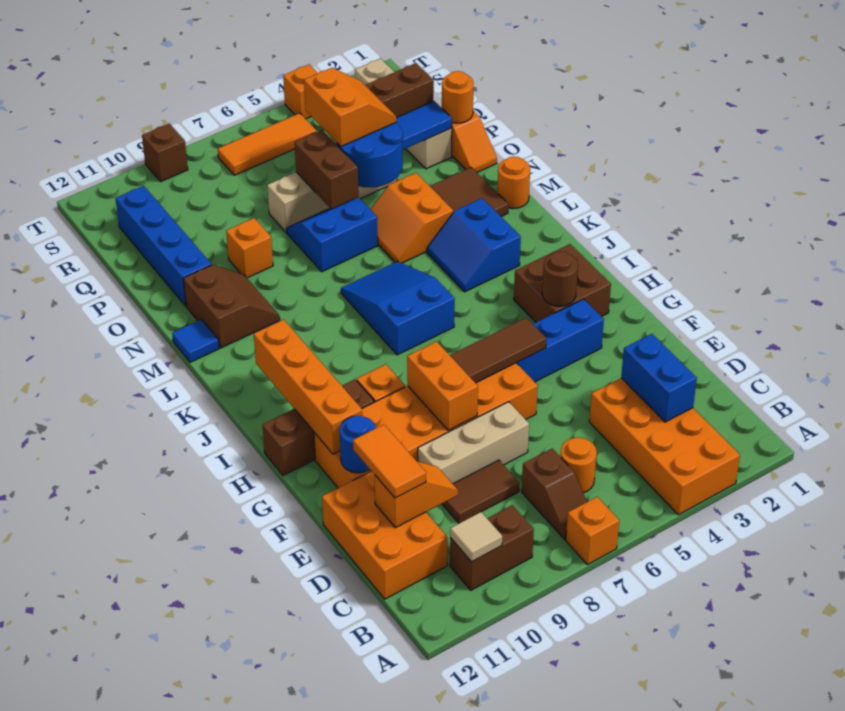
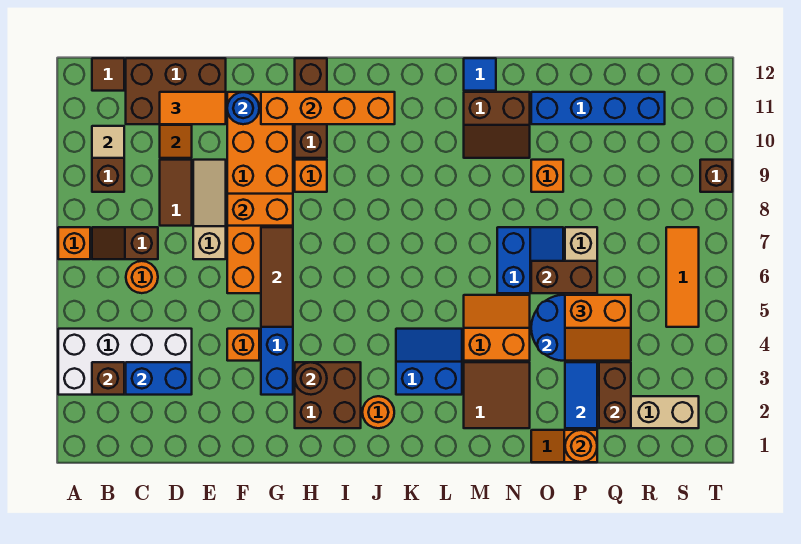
orange 2x4 brick [589,378,740,515] -> white 2x4 brick [58,329,192,395]
none -> brown 1x1 brick [92,362,124,395]
none -> brown 1x1 tile [92,58,124,91]
orange 2x3 brick [322,471,448,599] -> brown 2x3 brick [126,58,226,124]
tan 1x3 brick [418,402,529,484] -> tan 1x3 slope [193,160,226,259]
blue 2x3 slope [341,261,455,355] -> none
orange 1x1 round brick [497,156,530,208] -> orange 1x1 round brick moved to [362,396,394,428]
orange 1x1 brick [283,64,318,119] -> orange 1x1 brick moved to [227,329,259,361]

